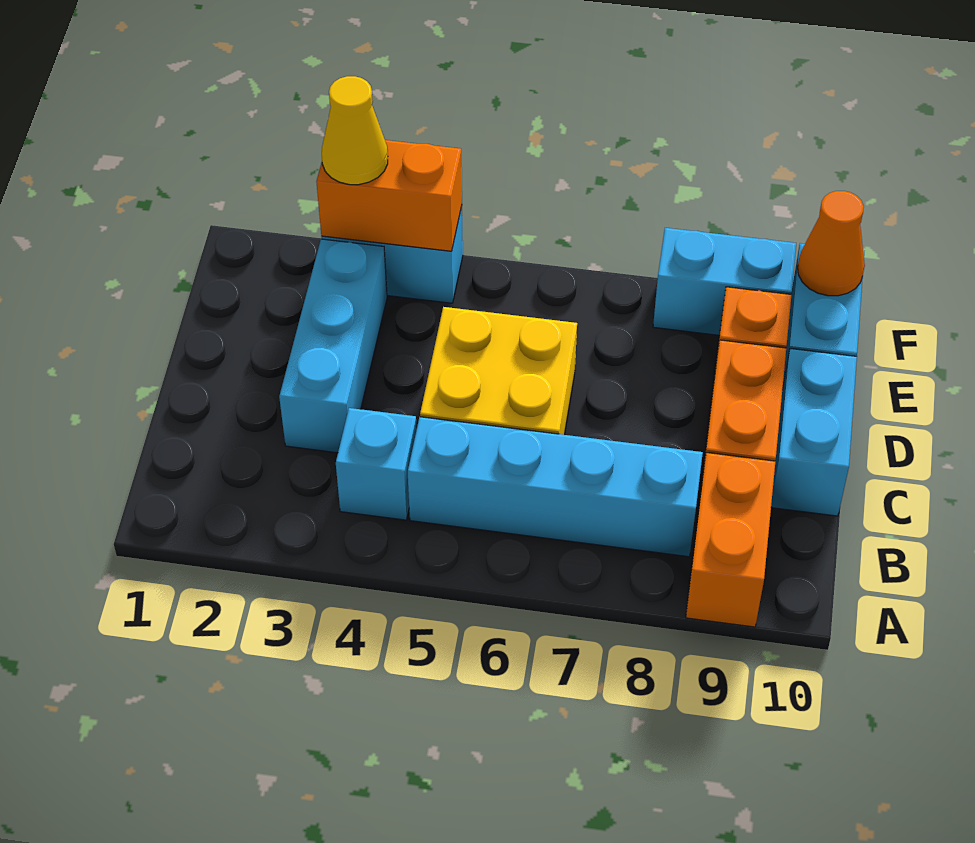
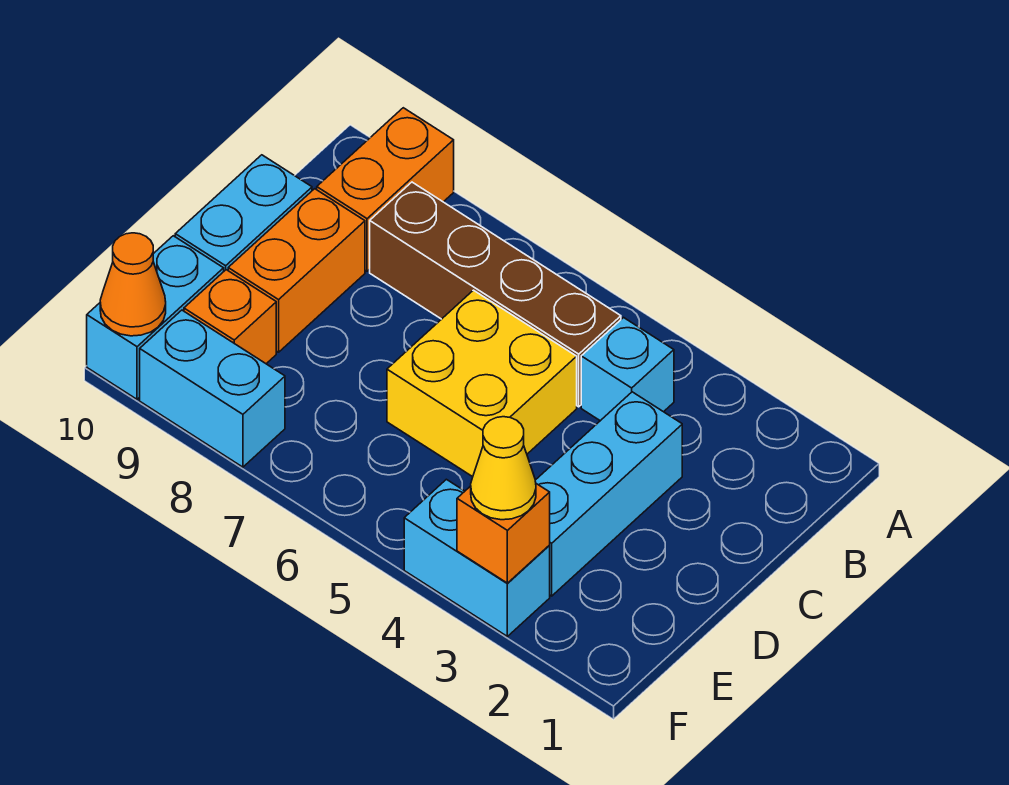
cyan 1x4 brick [408,417,703,557] -> brown 1x4 brick [370,182,621,407]
orange 1x2 brick [316,140,462,251] -> orange 1x1 brick [457,484,550,583]

